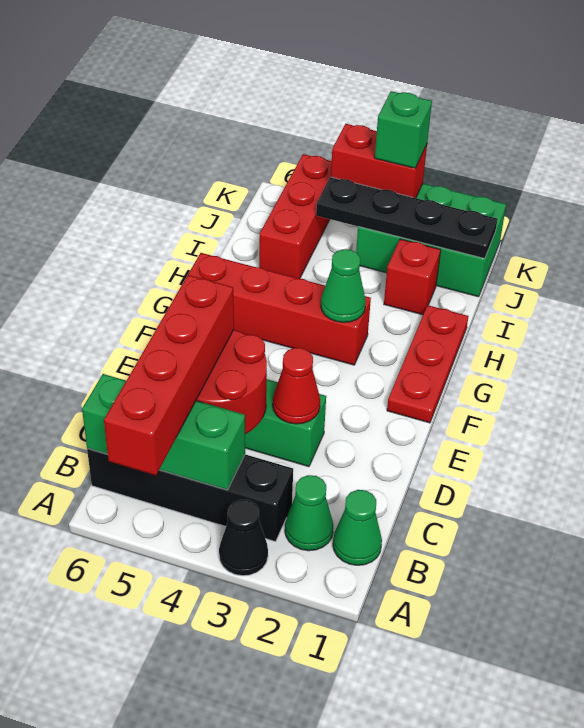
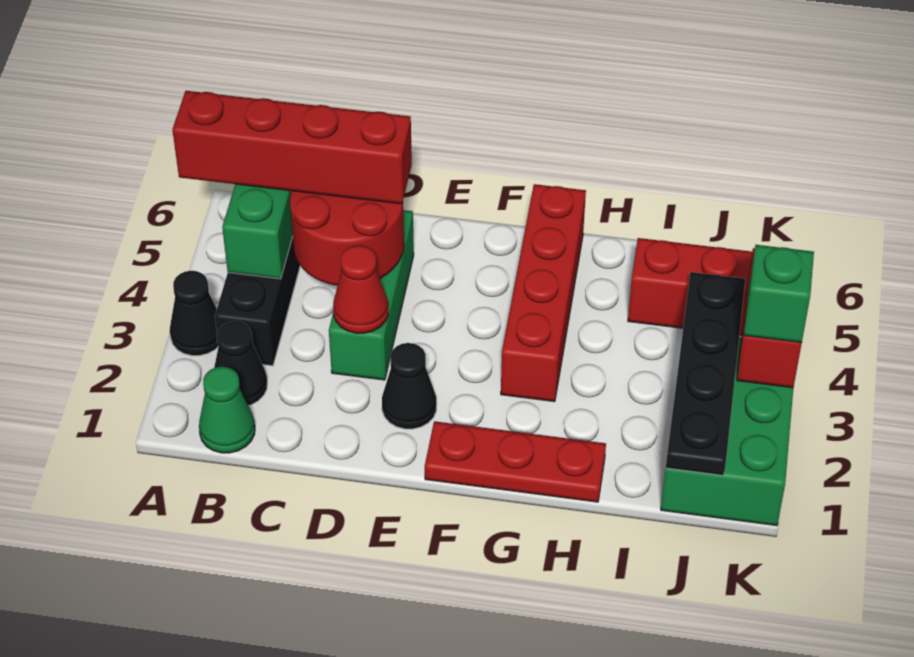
green 1x1 cone [285,475,333,551] -> black 1x1 cone [214,321,267,406]
none -> black 1x1 cone [382,343,437,429]
green 1x1 cone [321,249,366,322] -> none
red 1x1 brick [384,239,441,315] -> none

